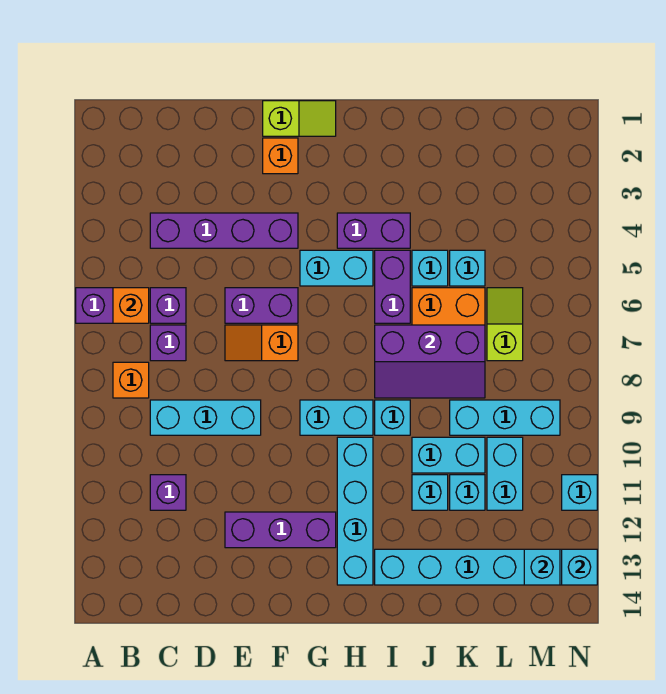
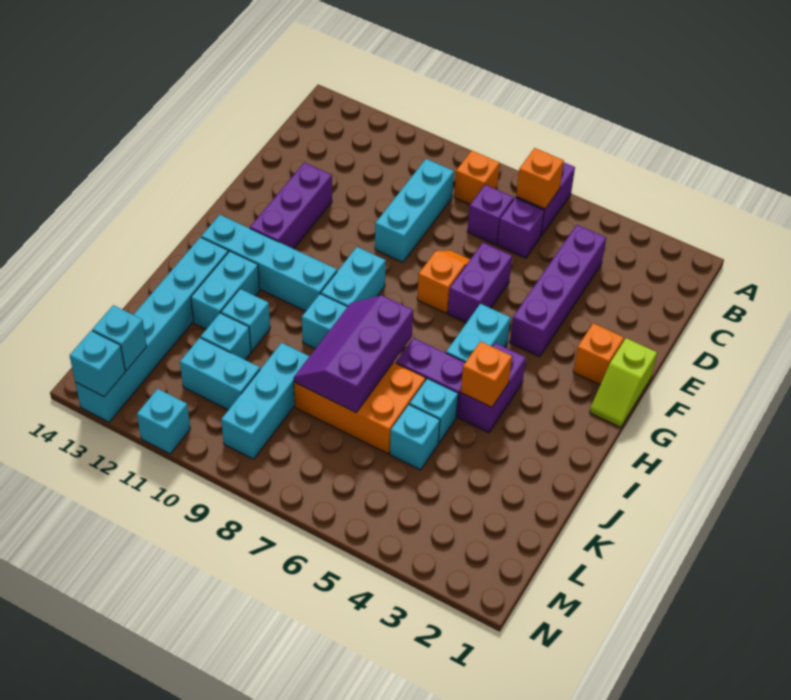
purple 1x1 brick [150,475,186,510] -> none
none -> orange 1x1 brick [461,341,512,407]
cyan 1x2 brick [412,437,485,473] -> cyan 1x2 brick moved to [191,251,260,329]
lime 1x2 slope [487,288,523,361] -> none

